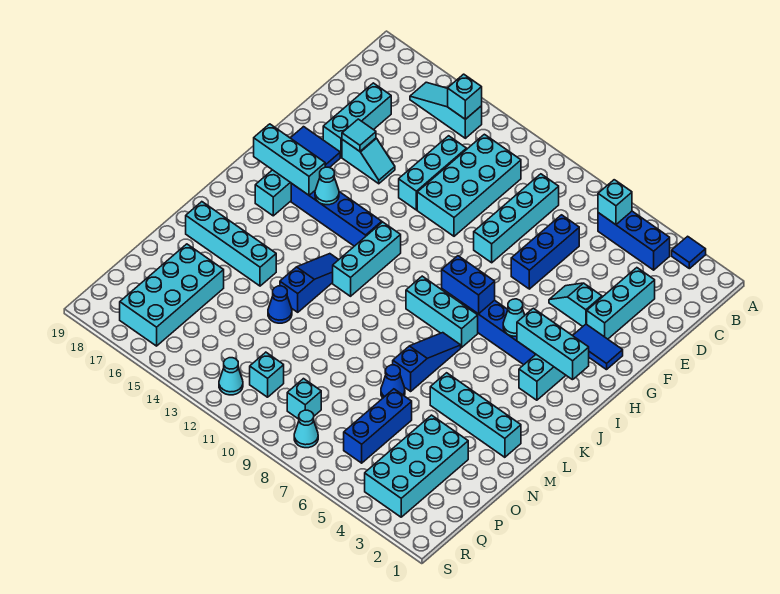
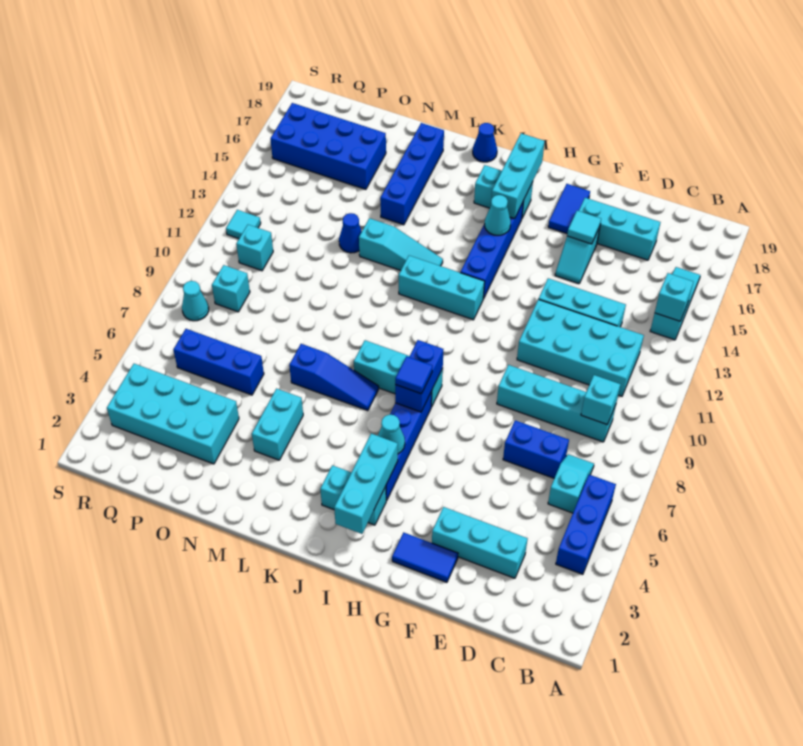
blue 1x1 tile [672,236,706,269] -> blue 1x1 tile moved to [395,356,433,394]
cyan 1x1 brick [598,180,632,225] -> cyan 1x1 brick moved to [581,375,620,425]
blue 1x3 brick [511,215,579,289] -> blue 1x2 brick [503,420,569,478]
cyan 1x2 slope [549,283,602,326] -> cyan 1x2 slope moved to [548,454,594,513]
blue 1x2 tile [573,324,623,370] -> blue 1x2 tile turned to [392,532,458,582]
cyan 1x3 brick [406,276,478,348] -> cyan 1x3 brick turned to [354,340,443,407]
blue 1x3 slope [280,254,339,312] -> cyan 1x3 slope [359,218,443,271]
cyan 1x4 brick [430,373,521,457] -> cyan 1x2 brick [252,389,303,460]
cyan 1x4 brick [186,202,276,286] -> blue 1x4 brick [380,123,444,225]
blue 1x1 cone [381,365,405,398] -> blue 1x1 cone moved to [473,123,497,162]
cyan 2x4 brick [120,244,224,346] -> blue 2x4 brick [270,103,386,189]
cyan 1x1 cone [219,358,243,395] -> cyan 1x1 tile [226,210,261,239]

